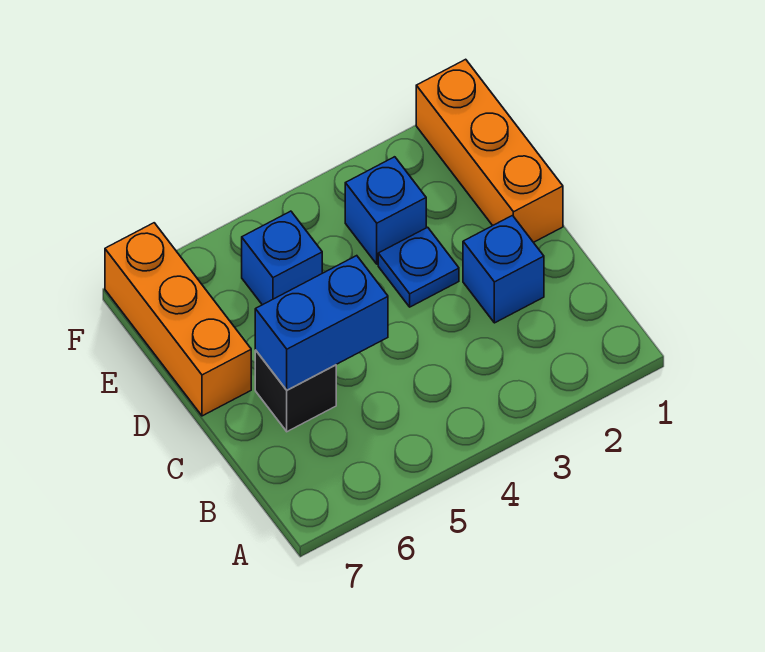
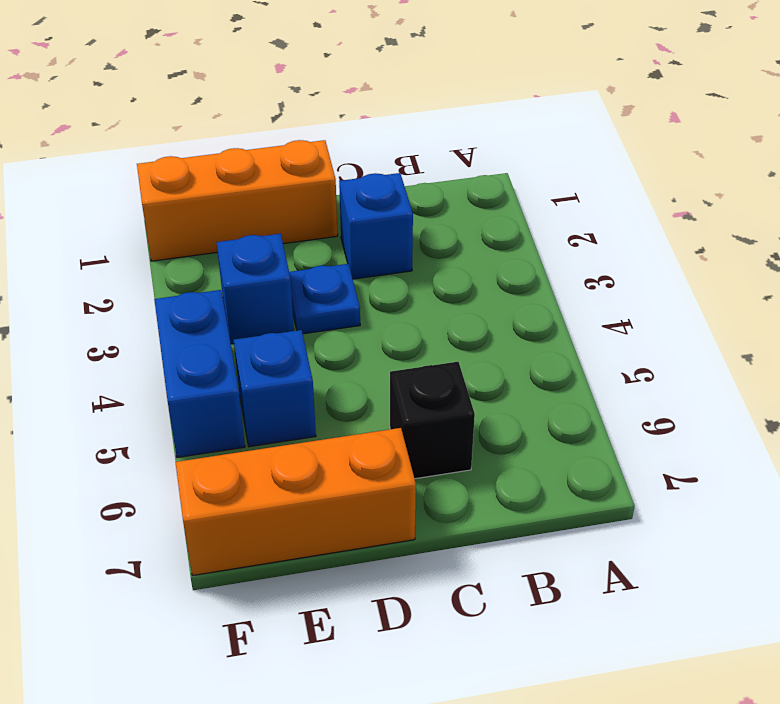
blue 1x2 brick [255,256,388,390] -> blue 1x2 brick moved to [154,290,245,457]

